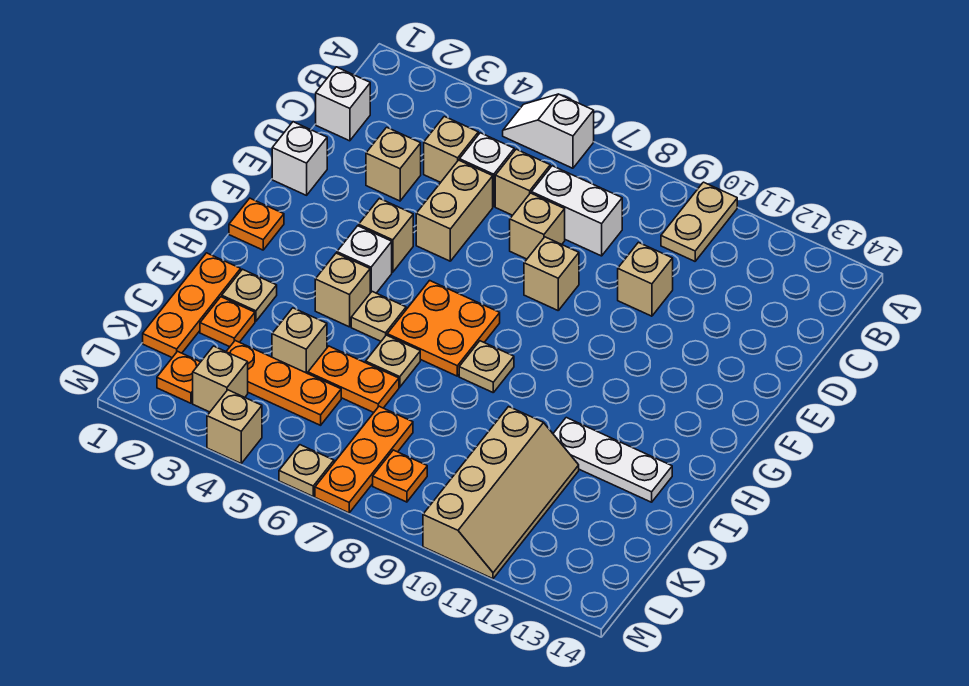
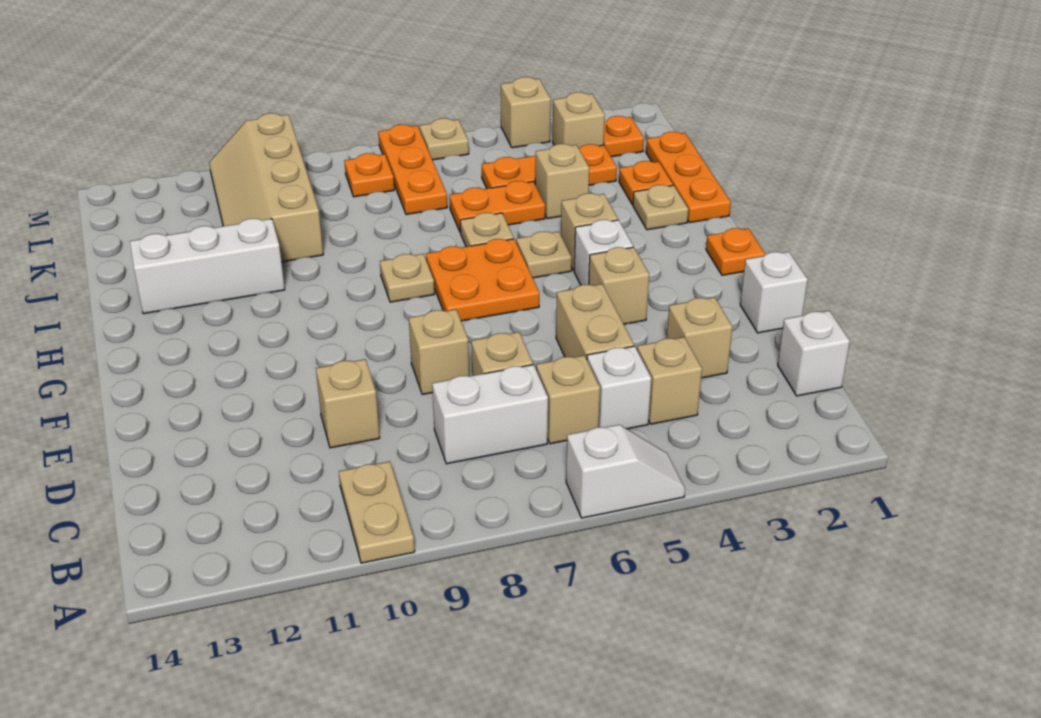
white 1x3 plate [553,418,672,502] -> white 1x3 brick [130,219,285,314]

